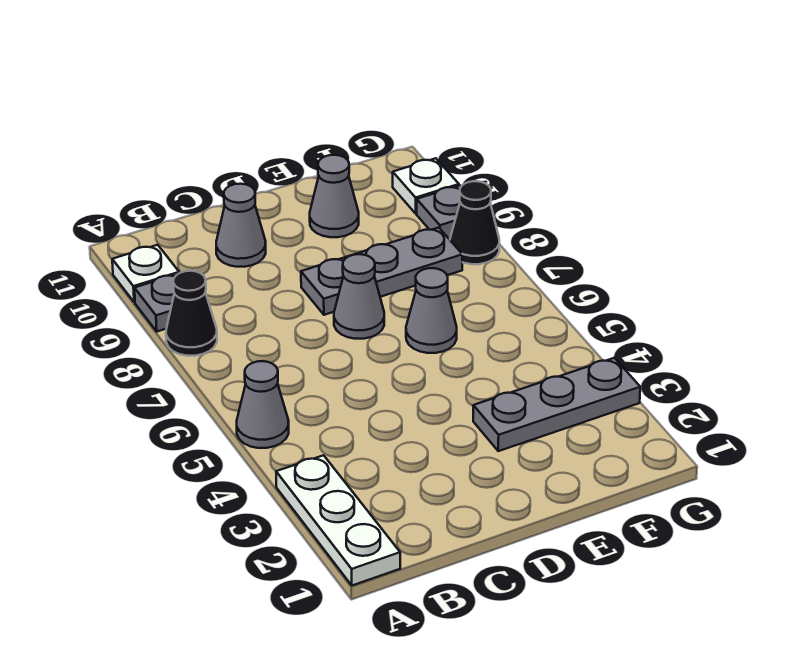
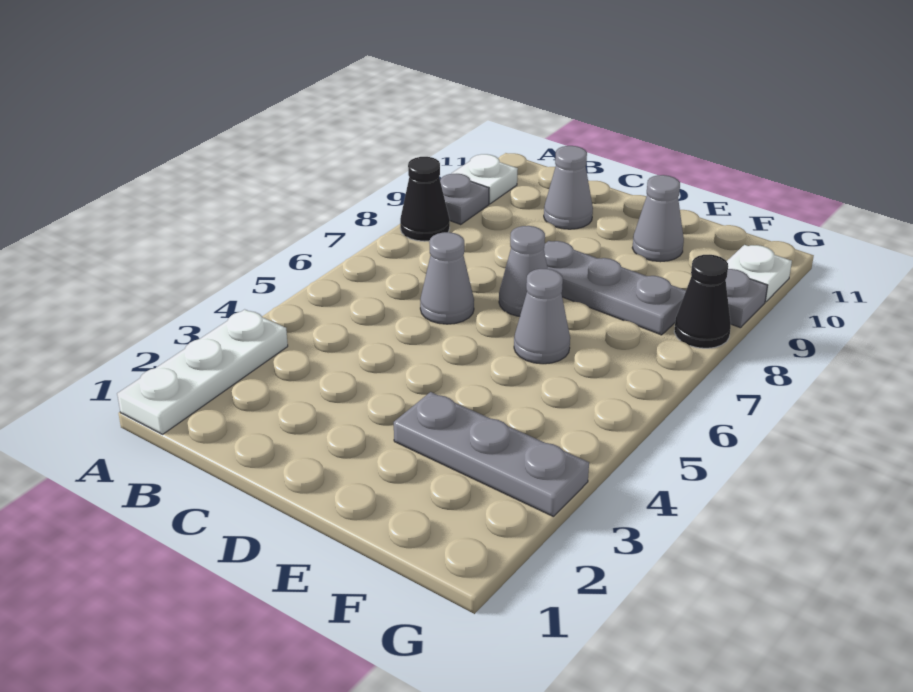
grey 1x1 cone [237,361,289,448] -> grey 1x1 cone moved to [420,232,474,324]

